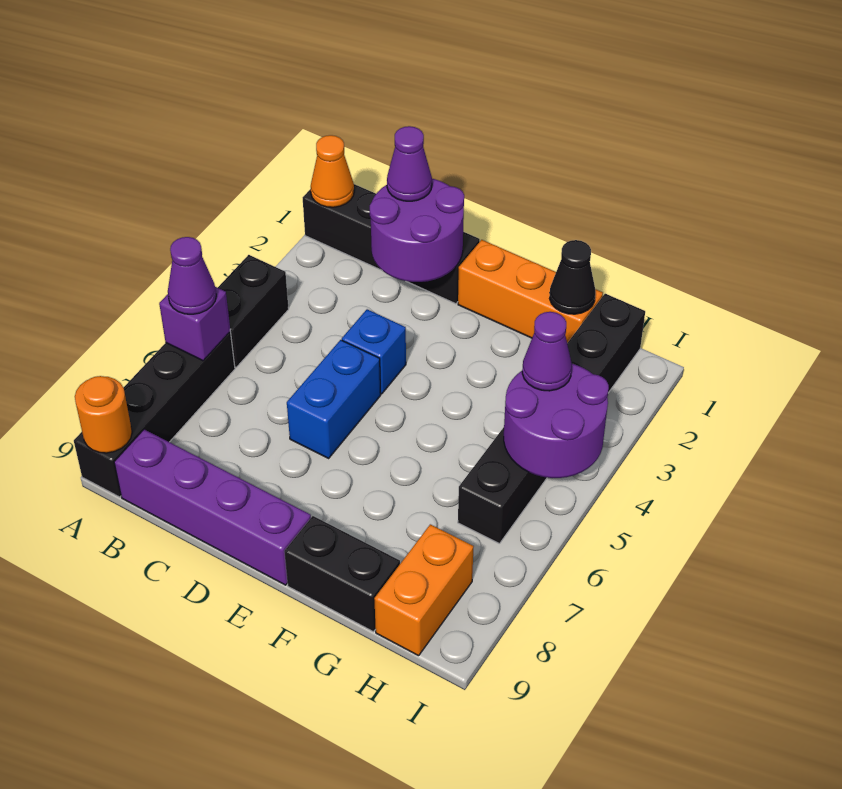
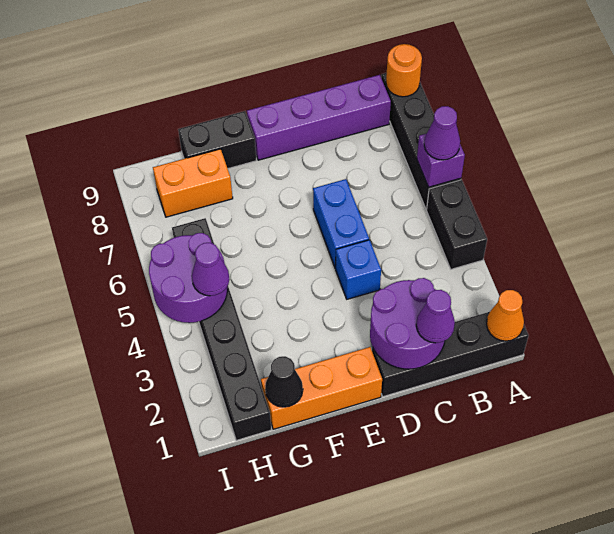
orange 1x2 brick [374,524,474,656] -> orange 1x2 brick turned to [153,149,233,217]

